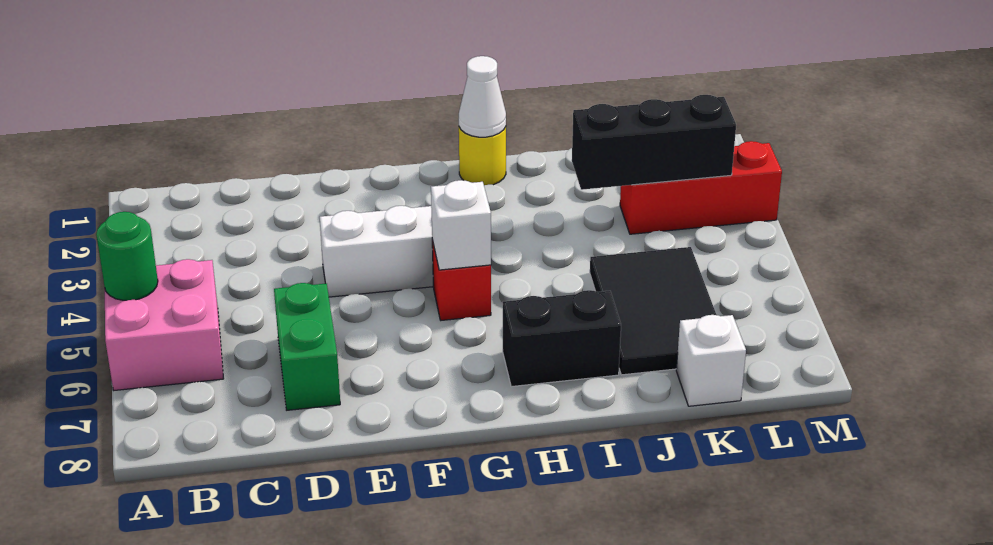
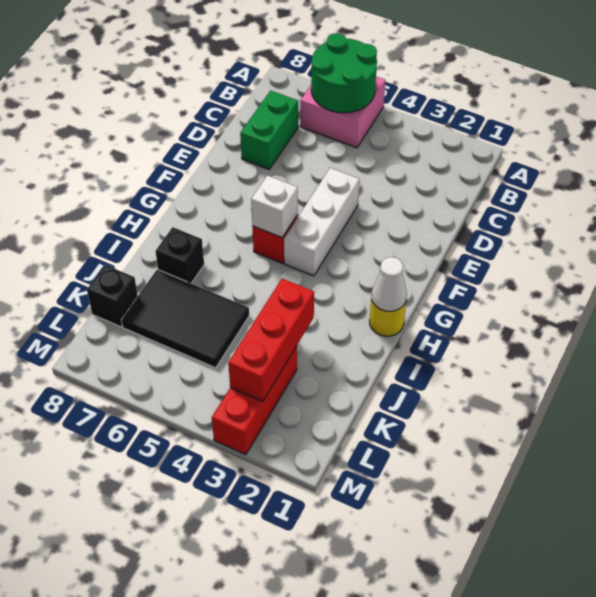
green 1x1 round brick [96,212,158,300] -> green 2x2 round brick [311,33,377,113]
green 1x2 brick [274,283,340,410] -> green 1x2 brick turned to [240,90,298,169]
black 1x2 brick [503,290,621,387] -> black 1x1 brick [156,227,204,283]
black 1x3 brick [572,95,736,190] -> red 1x3 brick [228,279,314,401]
white 1x1 brick [676,315,746,406] -> black 1x1 brick [87,265,138,327]

